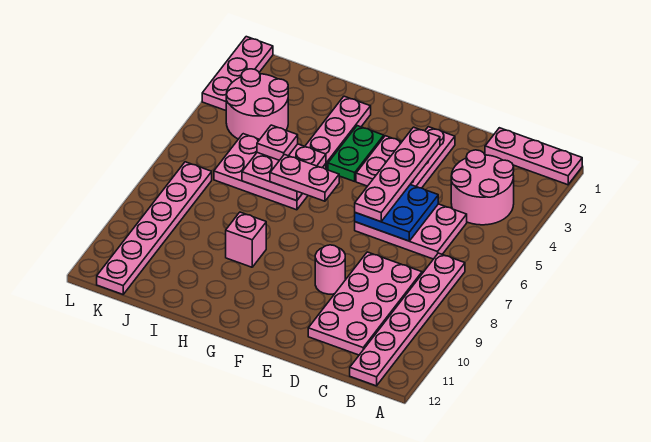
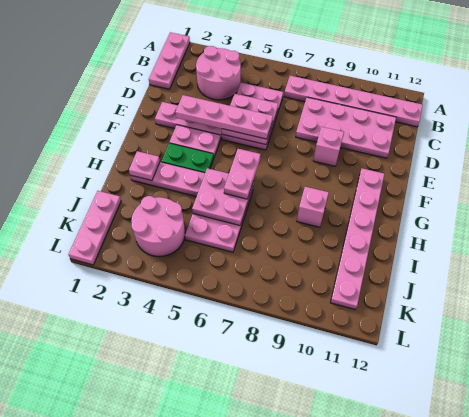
blue 2x2 plate [355,185,438,241] -> pink 2x2 plate [222,94,278,145]
pink 1x1 round brick [315,245,345,294] -> pink 1x1 brick [313,127,344,166]
pink 1x1 plate [257,125,298,160] -> pink 1x1 plate moved to [129,151,160,181]
pink 1x6 plate [97,162,212,294] -> pink 1x6 plate turned to [330,168,384,309]
pink 1x3 plate [202,37,273,110] -> pink 1x3 plate turned to [68,191,121,265]

